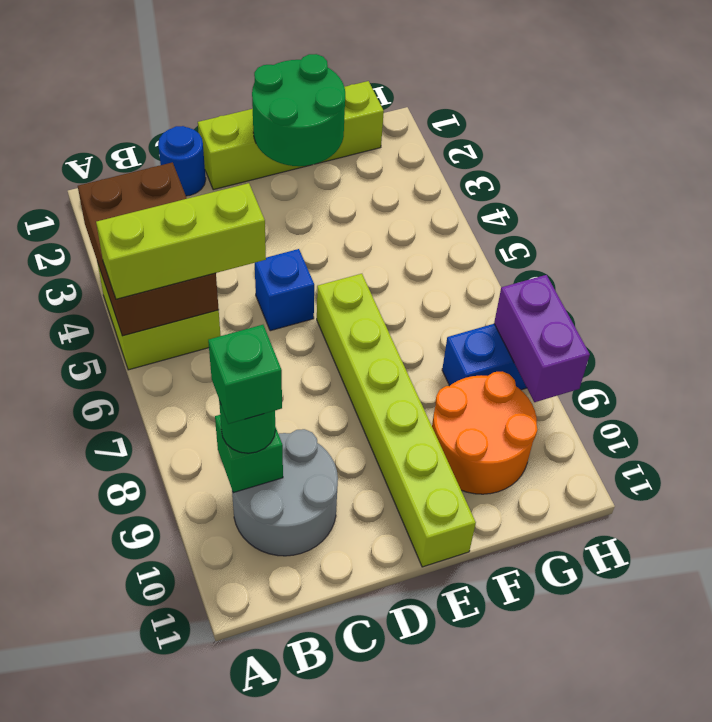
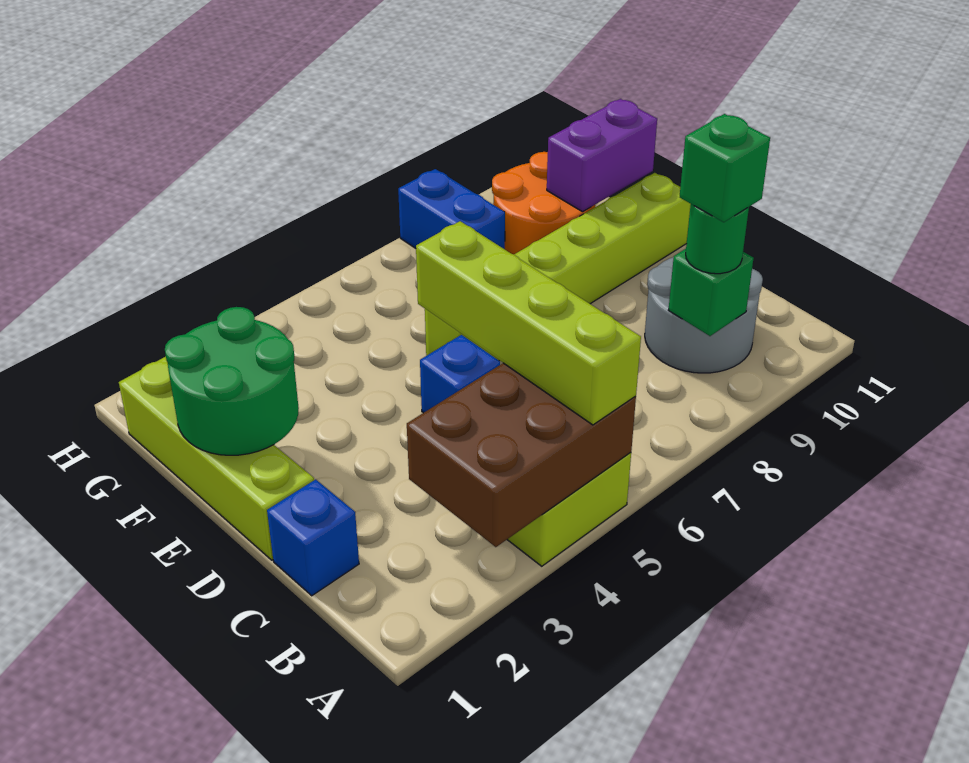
lime 1x3 brick [96,183,266,299] -> lime 1x4 brick [416,221,641,425]
blue 1x1 round brick [158,126,206,196] -> blue 1x1 brick [267,479,359,596]
purple 1x2 brick [494,275,590,402] -> purple 1x2 brick moved to [547,99,657,212]

